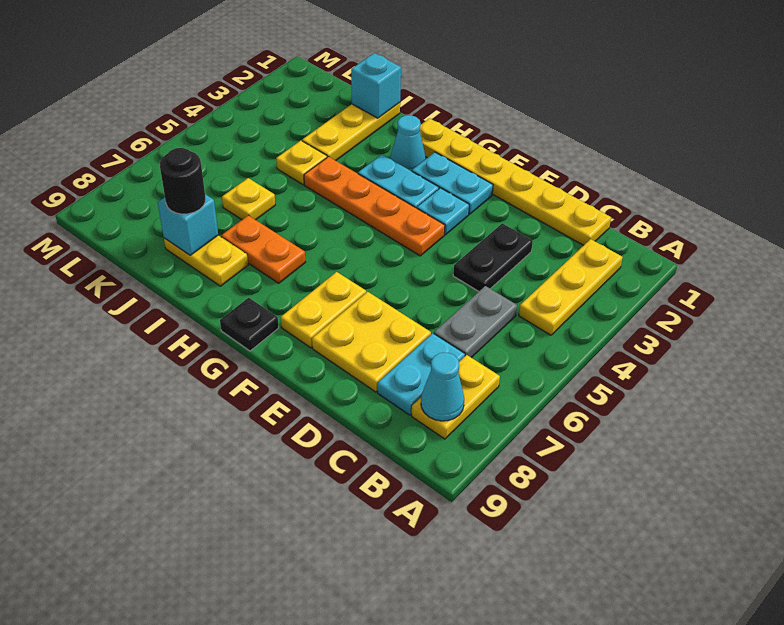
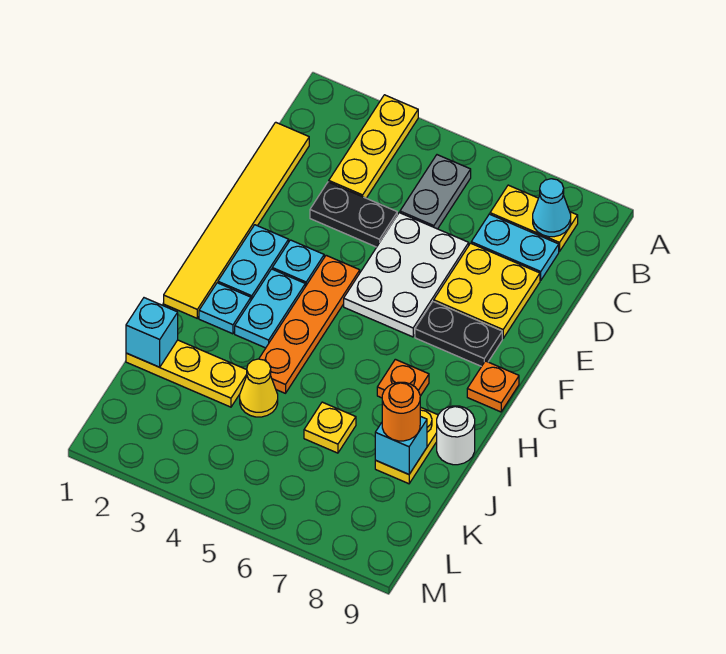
yellow 1x3 plate [519,239,623,335] -> yellow 1x3 plate turned to [329,95,418,198]
yellow 1x6 plate [420,118,611,245] -> yellow 1x6 tile [164,122,309,318]
grey 1x2 plate [434,286,517,358] -> grey 1x2 plate turned to [400,155,471,229]
none -> white 2x3 plate [344,213,469,337]
yellow 1x2 plate [281,272,366,348] -> black 1x2 plate [415,301,502,366]
black 1x1 plate [220,298,279,351] -> orange 1x1 plate [467,361,519,412]
cyan 1x1 cone [390,115,426,171] -> cyan 1x1 plate [199,283,251,334]
orange 1x2 plate [221,215,305,283] -> orange 1x1 plate [377,359,429,398]
none -> white 1x1 round brick [437,406,475,465]
yellow 1x1 plate [276,141,327,185] -> yellow 1x1 cone [240,359,278,417]
black 1x1 round brick [160,148,205,214] -> orange 1x1 round brick [382,382,420,441]

